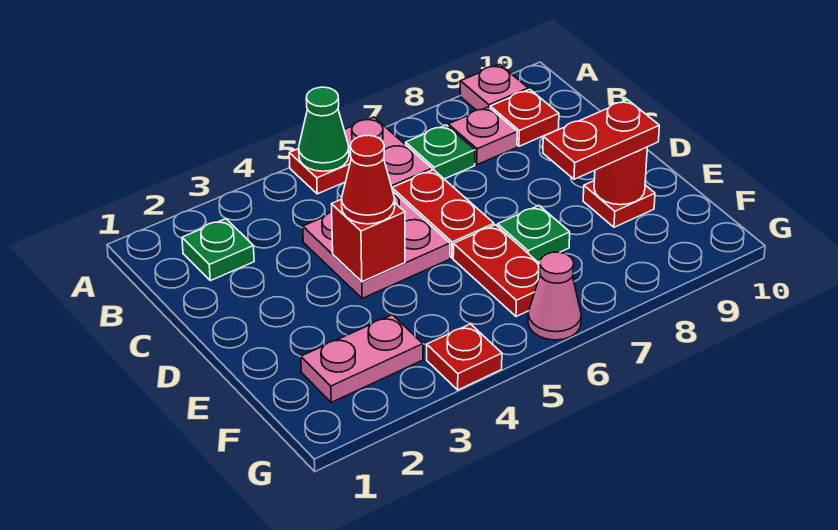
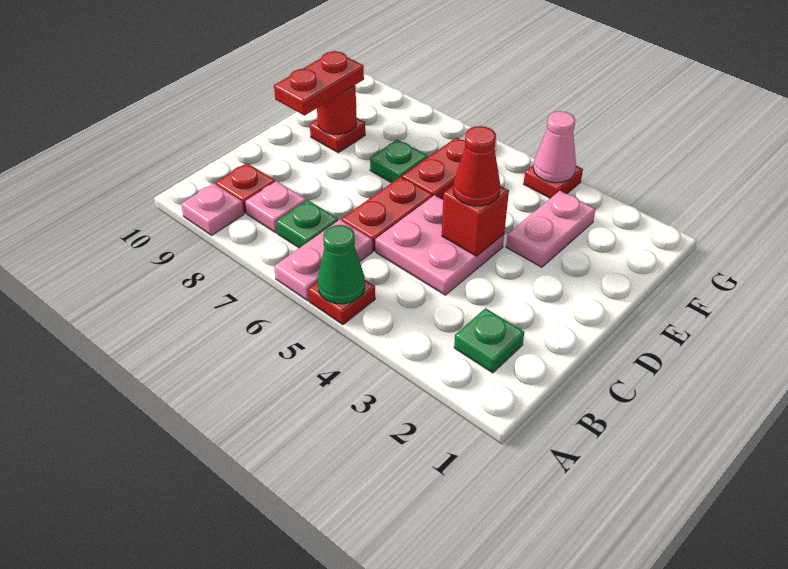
red 1x2 plate [543,100,659,179] -> red 1x2 plate turned to [274,51,364,115]
pink 1x2 plate [301,315,423,402] -> pink 1x2 plate turned to [506,191,596,267]
pink 1x1 cone [528,252,581,340] -> pink 1x1 cone moved to [533,111,576,183]

